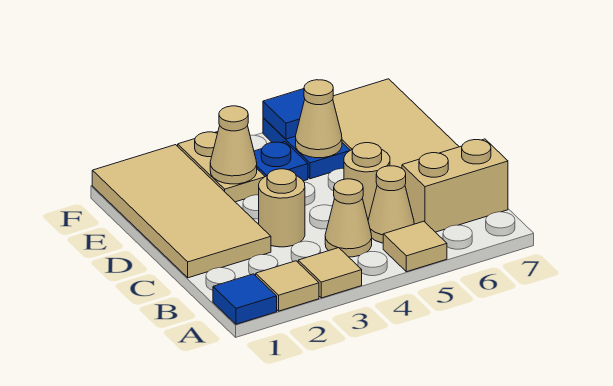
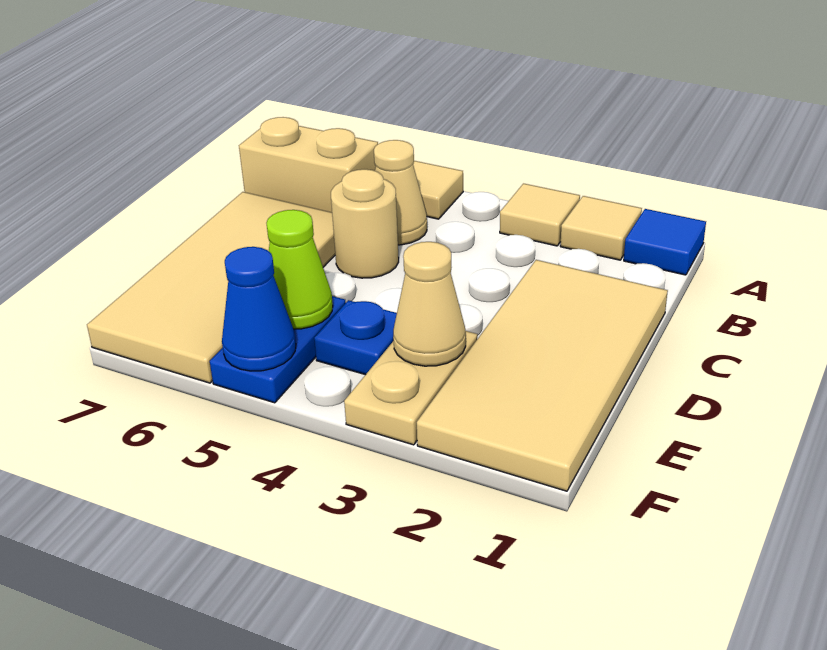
tan 1x1 cone [325,179,372,257] -> none
tan 1x1 round brick [259,169,305,247] -> none
tan 1x1 cone [296,80,342,158] -> lime 1x1 cone [267,210,333,329]
blue 1x1 tile [263,89,305,139] -> blue 1x1 cone [222,247,296,371]

